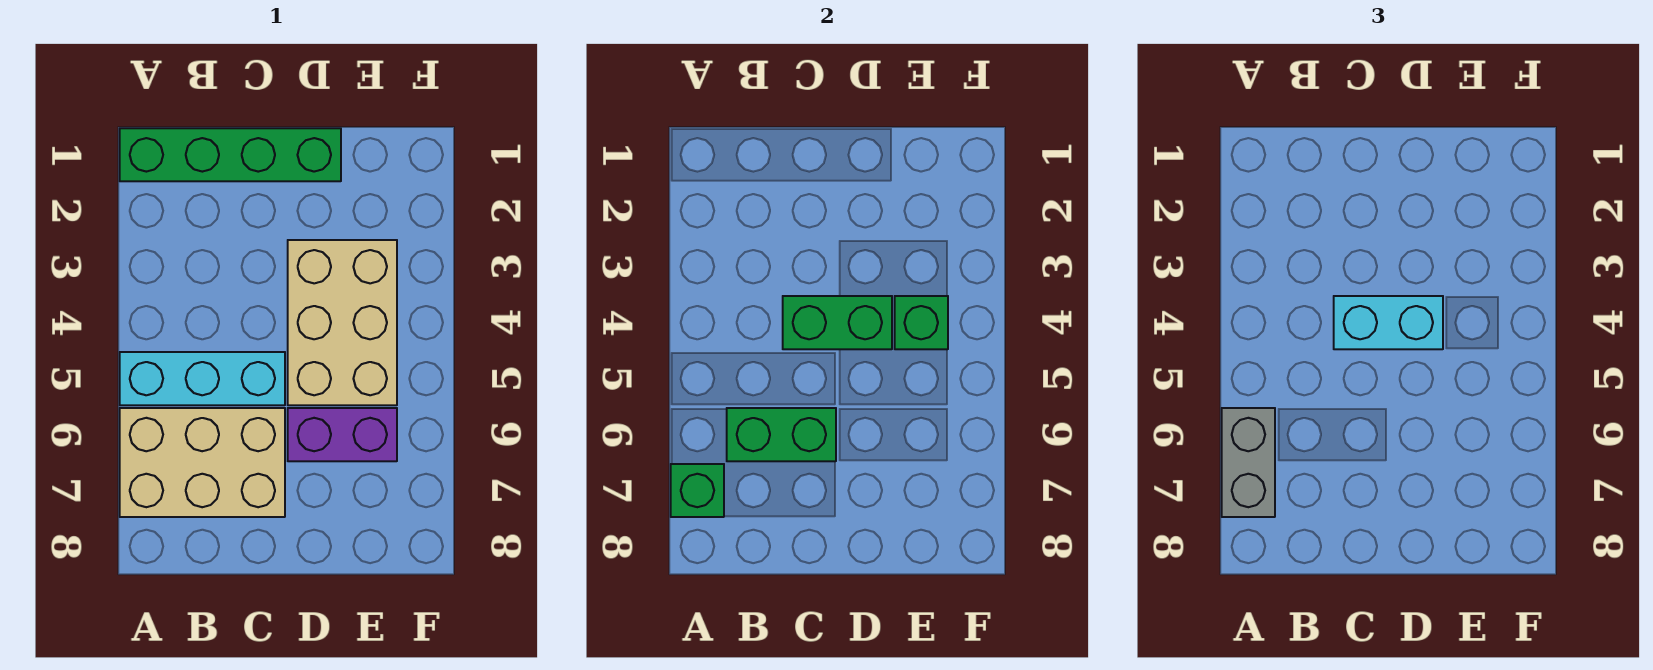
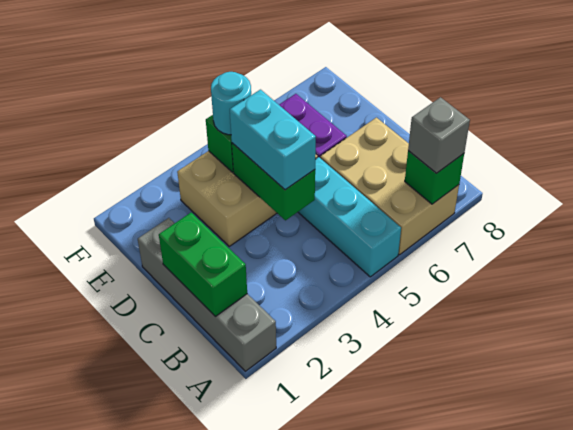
green 1x4 brick [120,128,341,181] -> grey 1x4 brick [138,218,276,371]
grey 1x2 brick [1222,408,1275,517] -> grey 1x1 brick [408,97,470,173]
green 1x2 brick [727,408,836,461] -> green 1x2 brick moved to [159,213,247,316]
none -> cyan 1x1 round brick [211,72,251,135]

